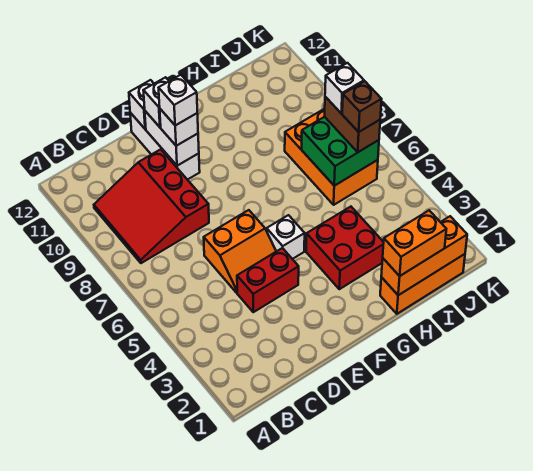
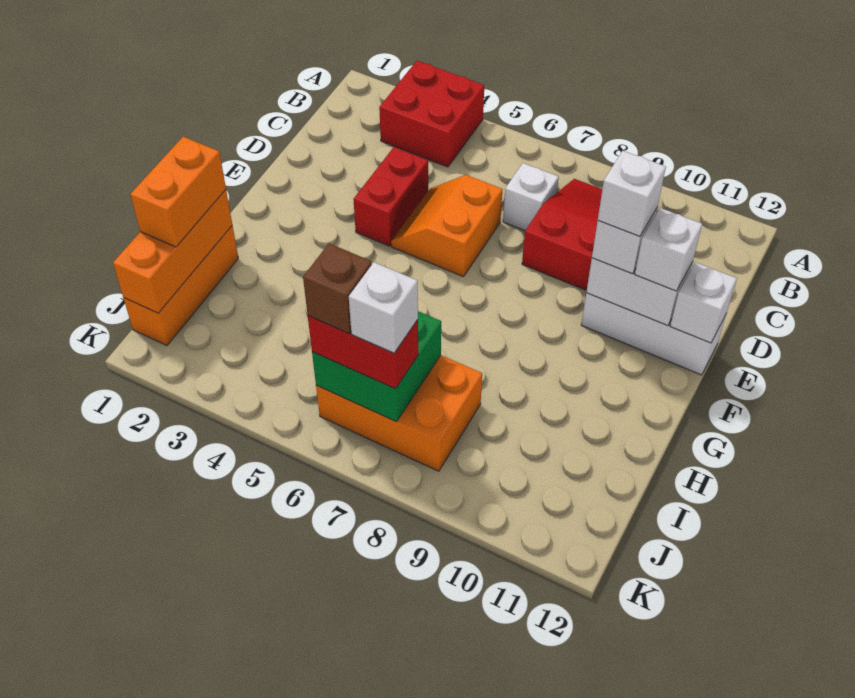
white 1x1 brick [267,215,305,259] -> white 1x1 brick moved to [503,163,559,230]
red 2x2 brick [306,207,384,289] -> red 2x2 brick moved to [379,61,484,167]
brown 1x2 brick [324,97,380,152] -> red 1x2 brick [308,316,418,389]

